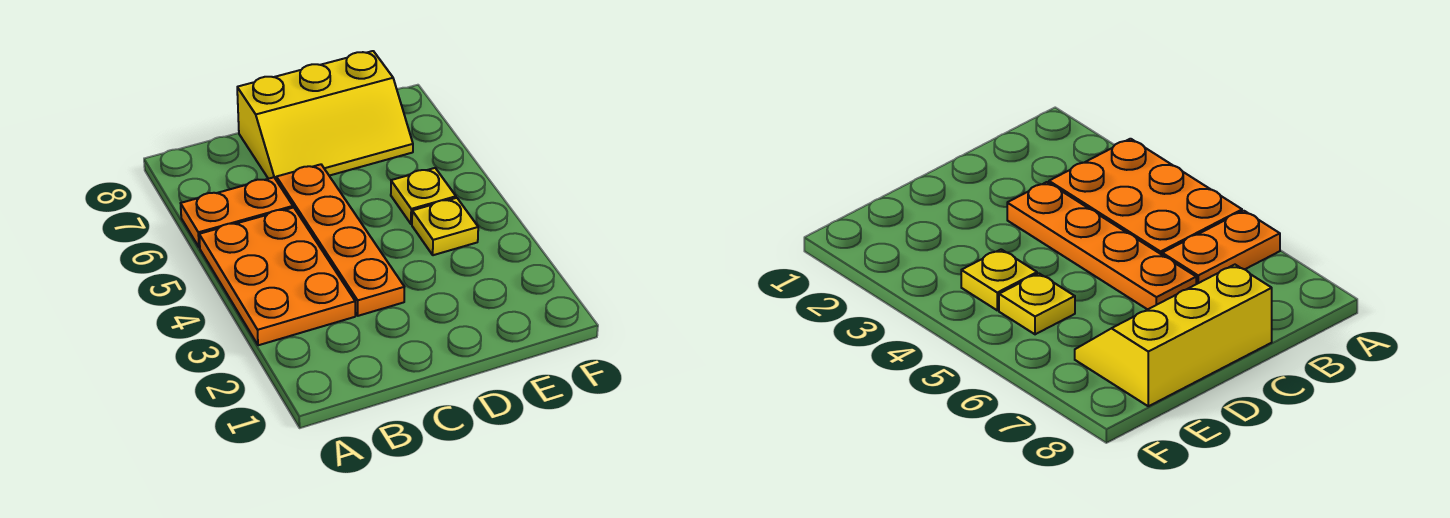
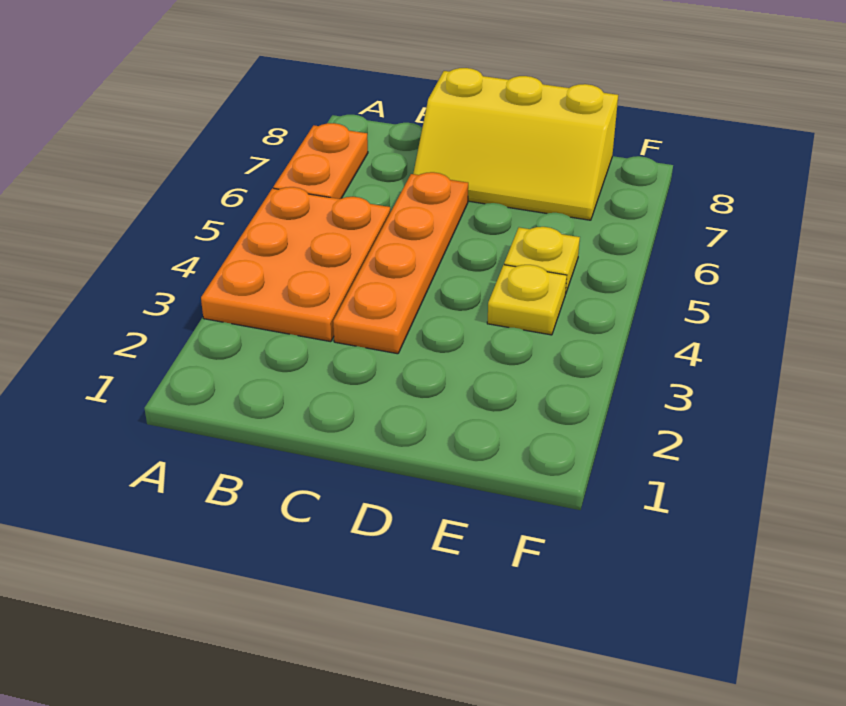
orange 1x2 plate [181,177,293,248] -> orange 1x2 plate turned to [273,123,368,199]

